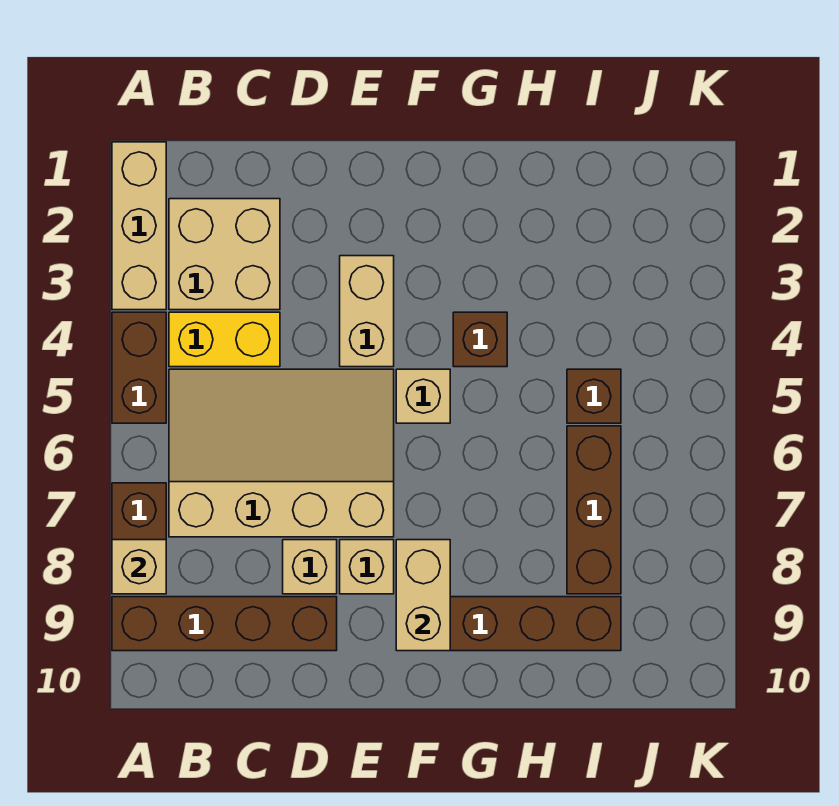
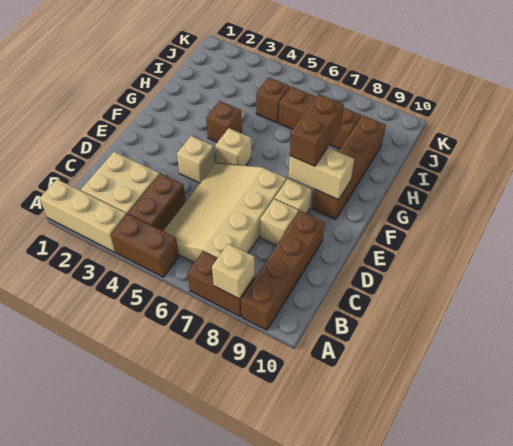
yellow 1x2 brick [169,312,280,367] -> brown 1x2 brick [128,173,186,231]
tan 1x2 brick [340,256,394,367] -> tan 1x1 brick [177,136,215,183]
none -> brown 1x2 brick [290,94,344,166]

